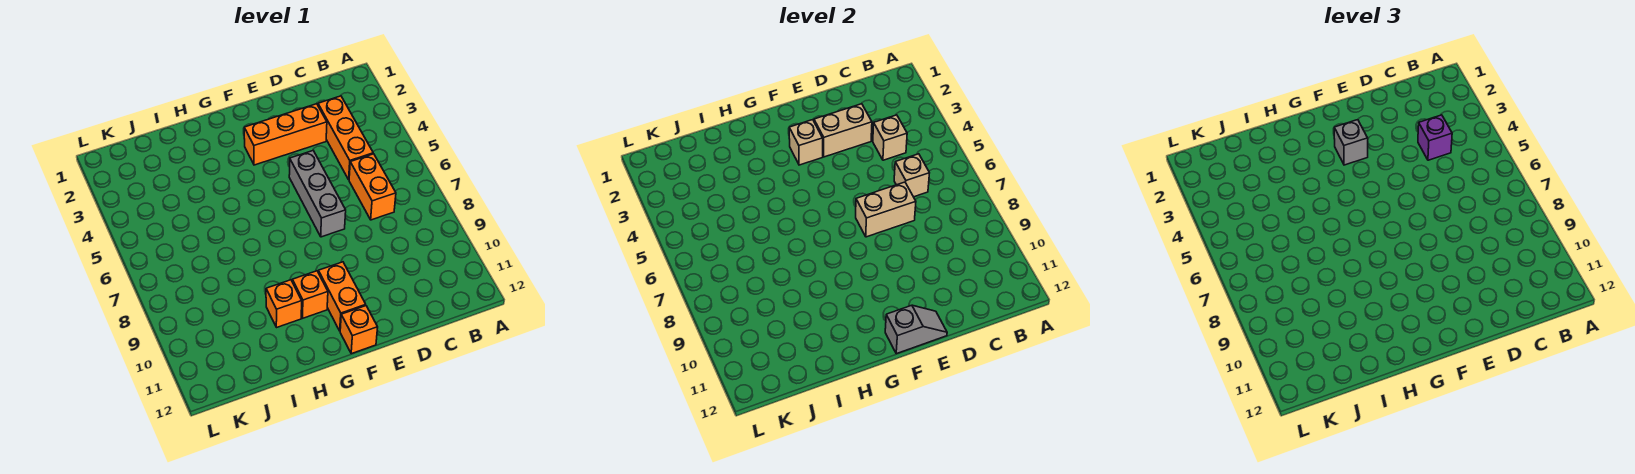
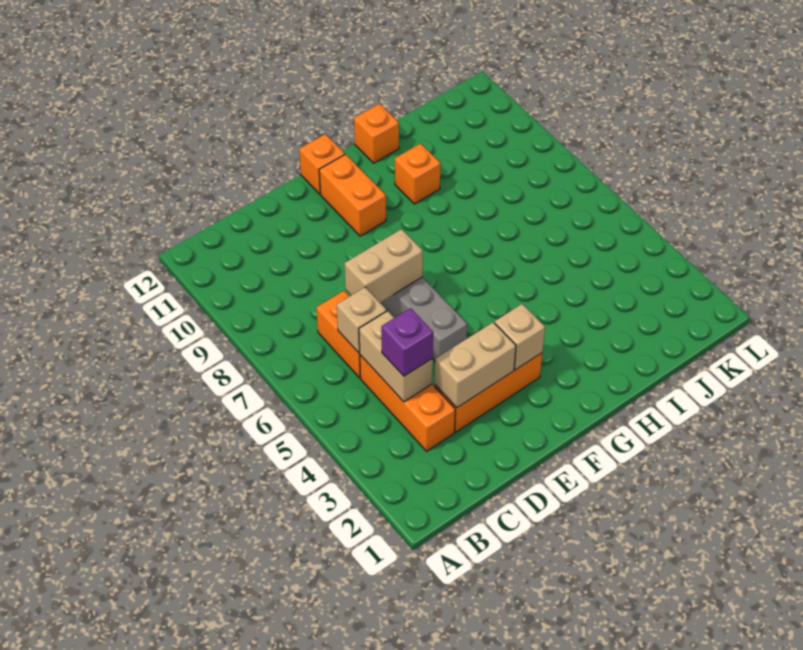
tan 1x1 brick [873,115,907,160] -> tan 1x2 brick [359,311,433,402]
grey 1x2 slope [885,305,947,354] -> none
grey 1x1 brick [1334,120,1368,165] -> none
orange 1x1 brick [292,271,328,318] -> orange 1x1 brick moved to [354,104,399,163]

